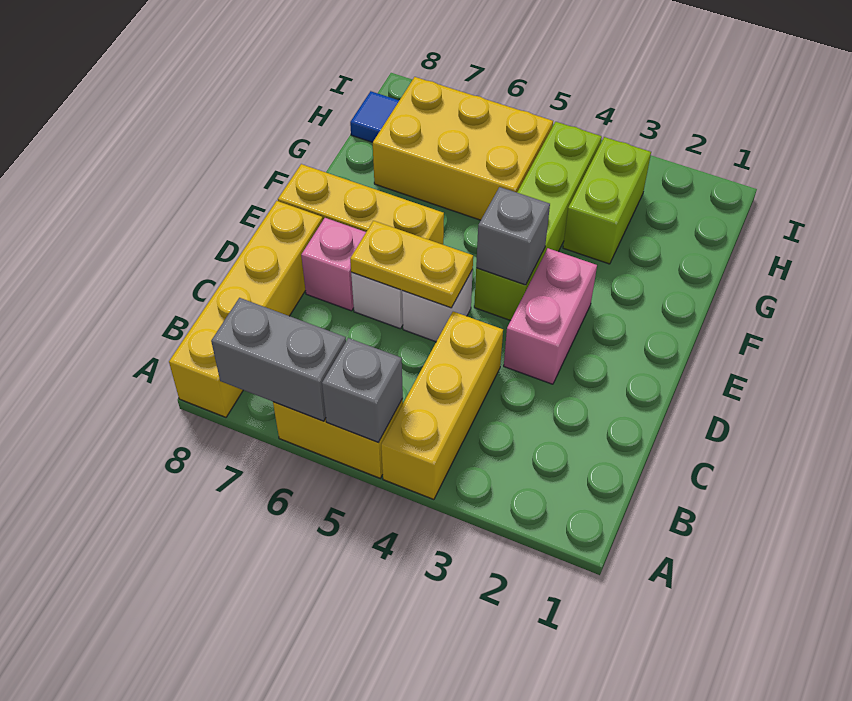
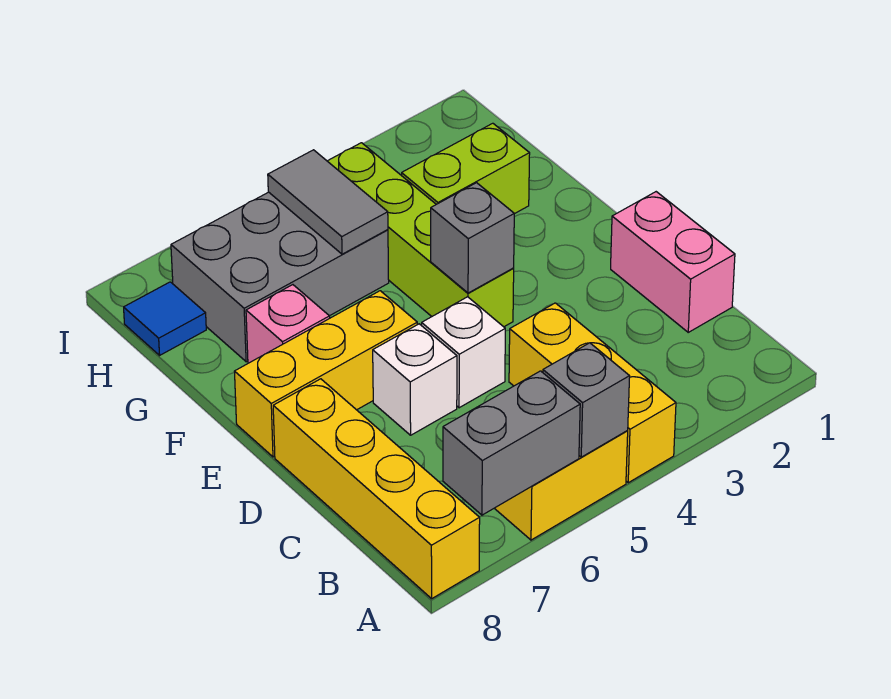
pink 1x2 brick [504,248,597,384] -> pink 1x2 brick moved to [611,192,735,332]
yellow 1x2 plate [350,221,473,308] -> none
pink 1x1 brick [301,218,366,311] -> pink 1x1 brick moved to [246,285,330,363]
lime 1x2 brick [563,137,651,264] -> lime 1x2 brick turned to [402,123,530,214]
yellow 2x3 brick [373,77,553,220] -> grey 2x3 brick [171,192,389,362]
none -> grey 1x2 tile [268,150,388,254]

